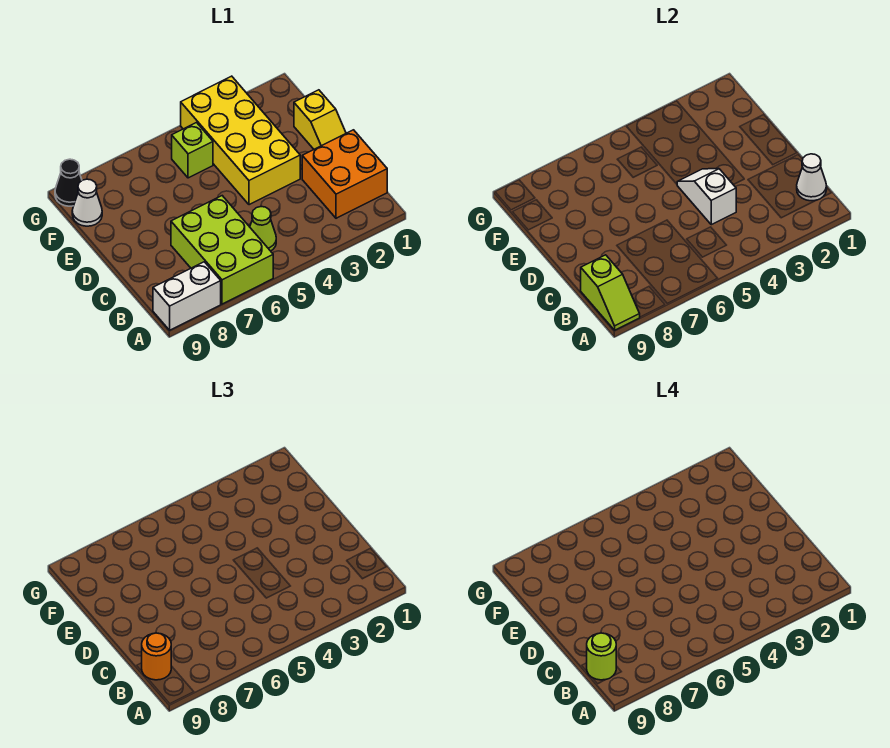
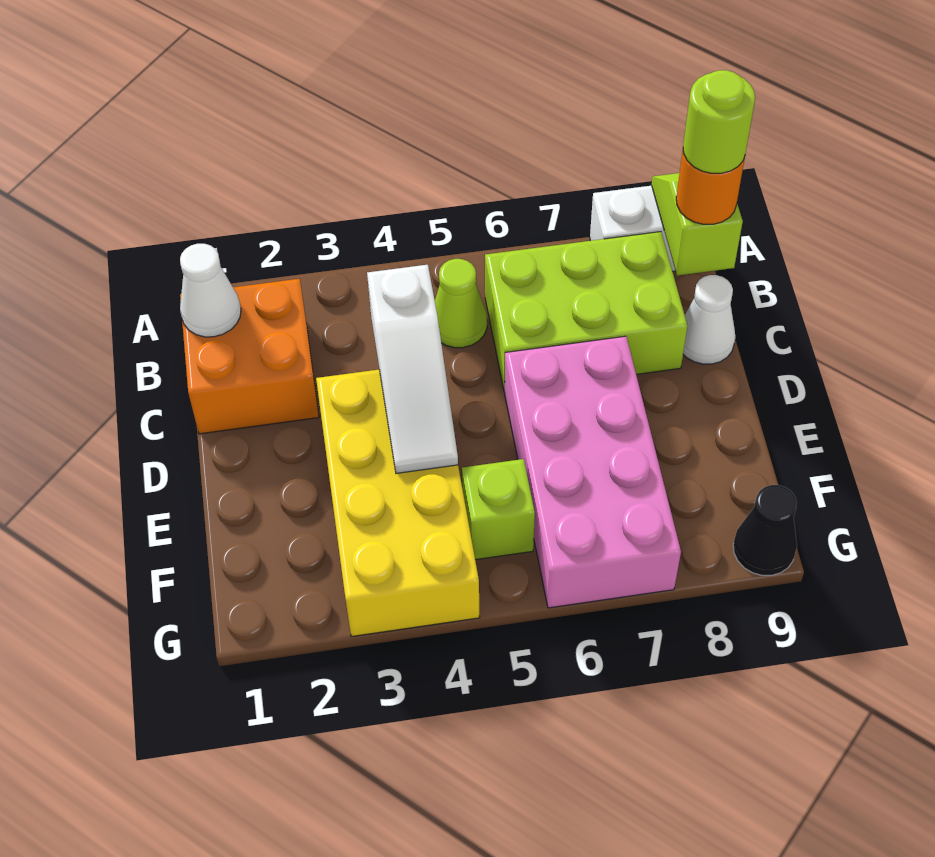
lime 2x3 brick [171,196,273,304] -> lime 2x3 brick turned to [485,232,687,392]
white 1x2 slope [677,169,736,225] -> white 1x3 slope [367,265,458,473]
yellow 1x2 slope [294,90,346,149] -> none
none -> pink 2x4 brick [505,336,681,608]
white 1x1 cone [72,179,102,226] -> white 1x1 cone moved to [683,275,735,364]

